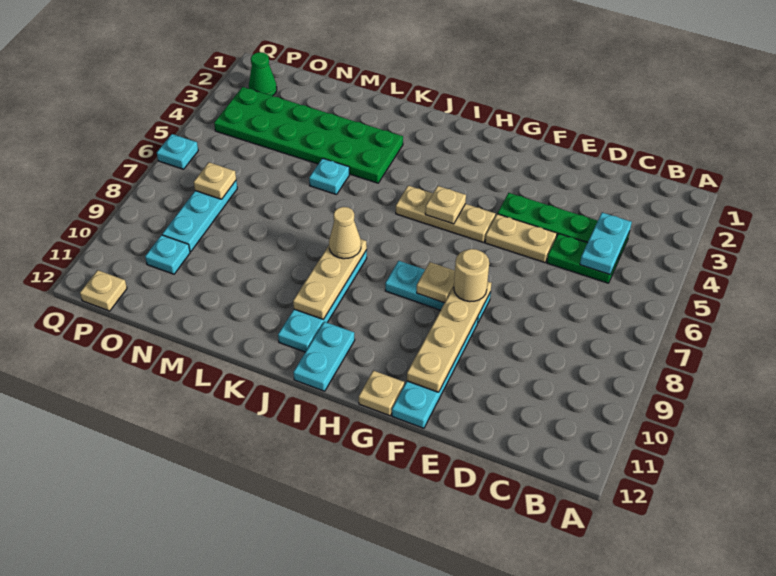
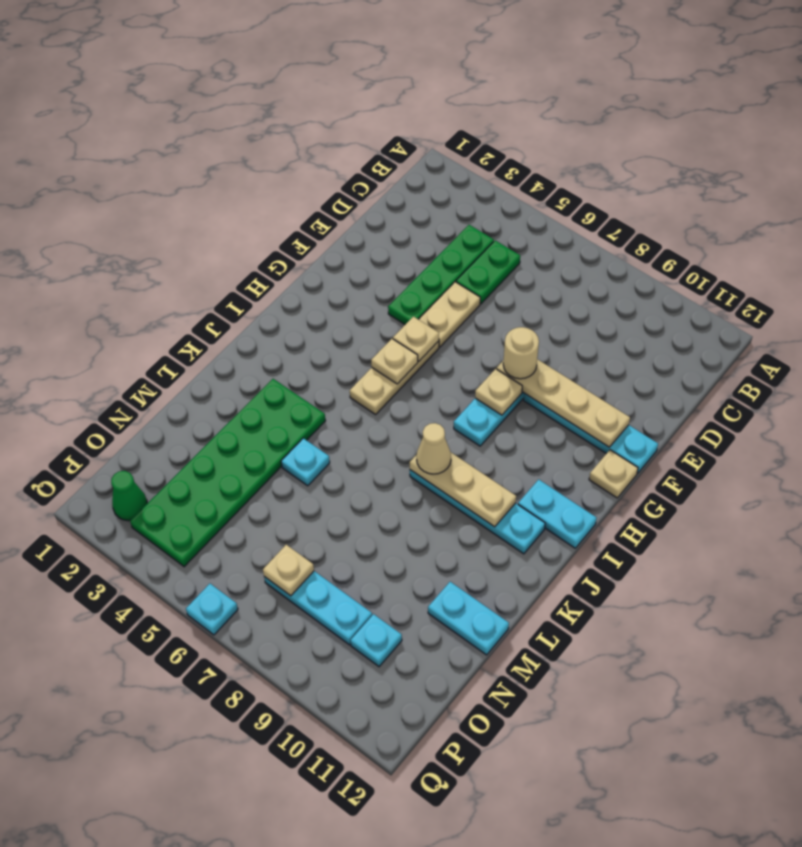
cyan 1x2 plate [580,213,632,275] -> cyan 1x2 plate moved to [428,582,509,655]
tan 1x1 plate [80,270,127,311] -> tan 1x1 plate moved to [393,317,439,361]

